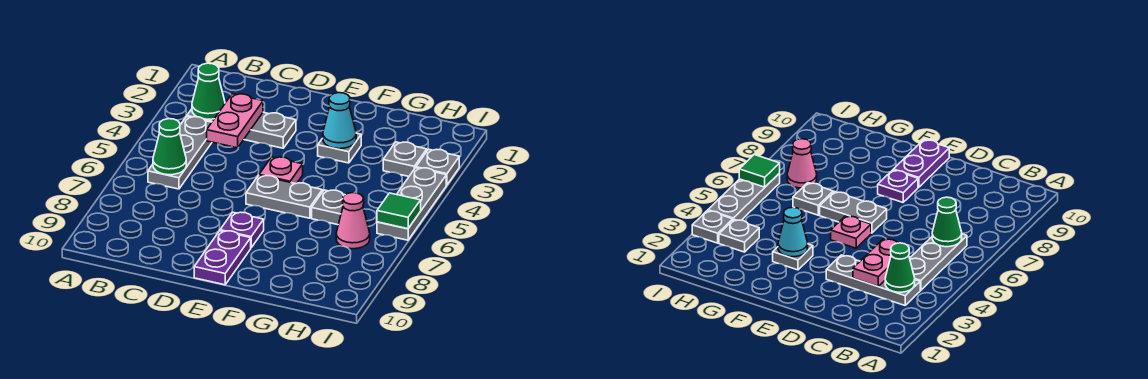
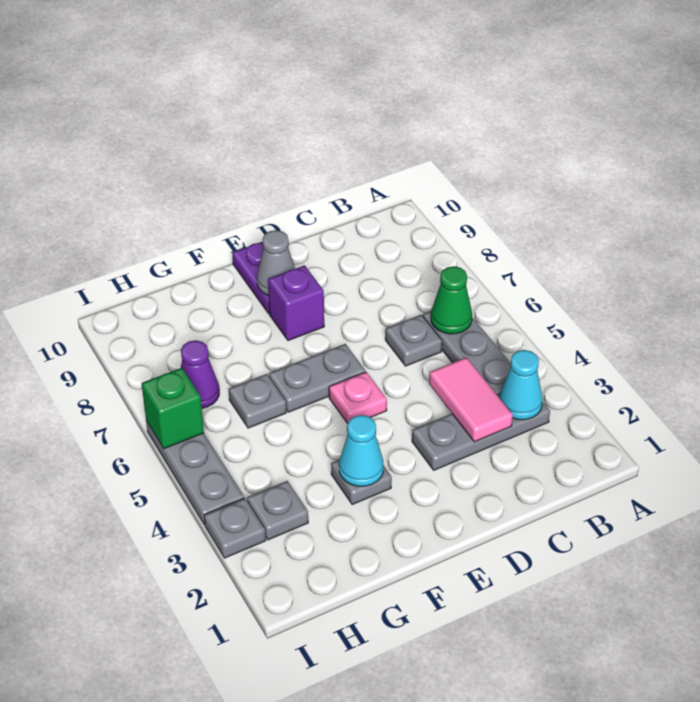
green 1x1 cone [192,63,225,119] -> cyan 1x1 cone [499,350,543,420]
pink 1x2 plate [207,94,263,148] -> pink 1x2 tile [429,357,513,442]
none -> grey 1x1 plate [385,315,442,366]
purple 1x1 plate [220,212,264,248] -> purple 1x1 brick [268,266,324,341]
none -> grey 1x1 cone [257,230,295,296]
pink 1x1 cone [336,193,370,249] -> purple 1x1 cone [181,340,219,408]
green 1x1 tile [377,193,421,229] -> green 1x1 brick [141,368,204,449]

